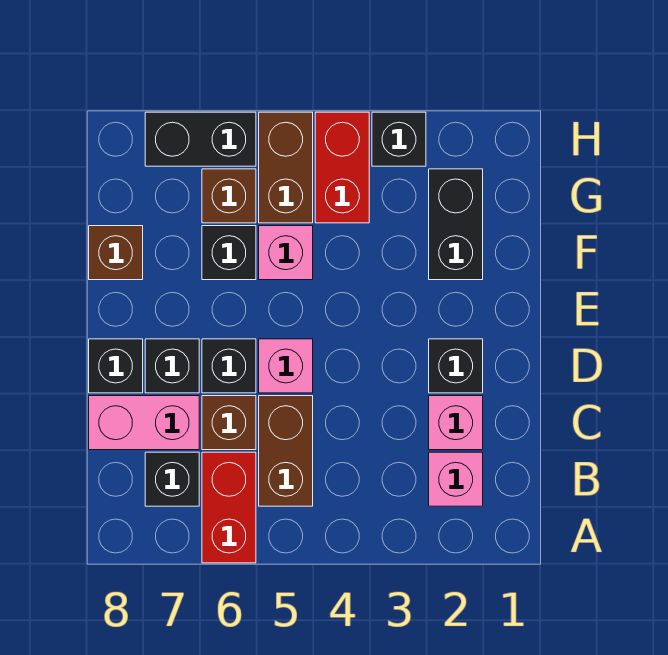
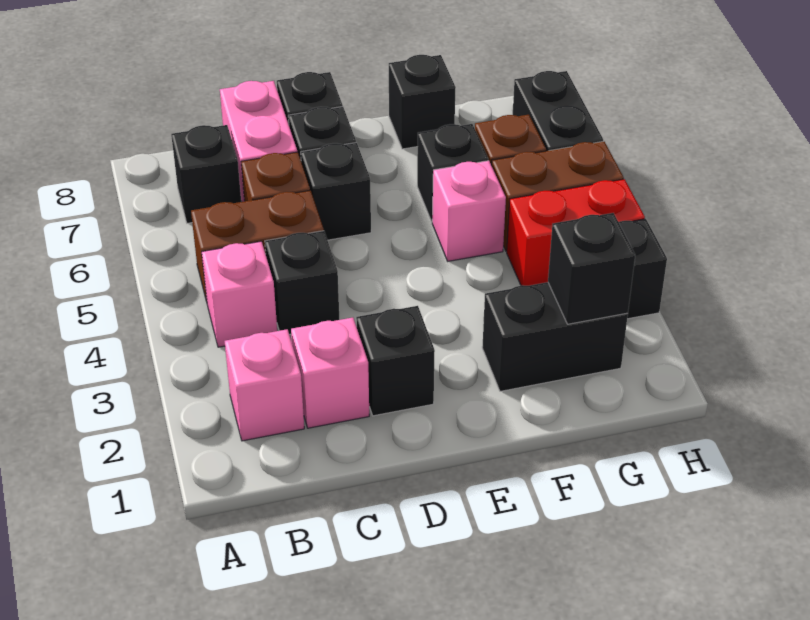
red 1x2 brick [202,452,256,563] -> none
none -> black 1x1 brick [265,231,339,334]
pink 1x1 brick [259,339,313,393] -> pink 1x1 brick moved to [202,241,277,347]
brown 1x1 brick [89,226,143,280] -> black 1x1 brick [389,55,456,149]
none -> black 1x1 brick [548,213,635,324]

